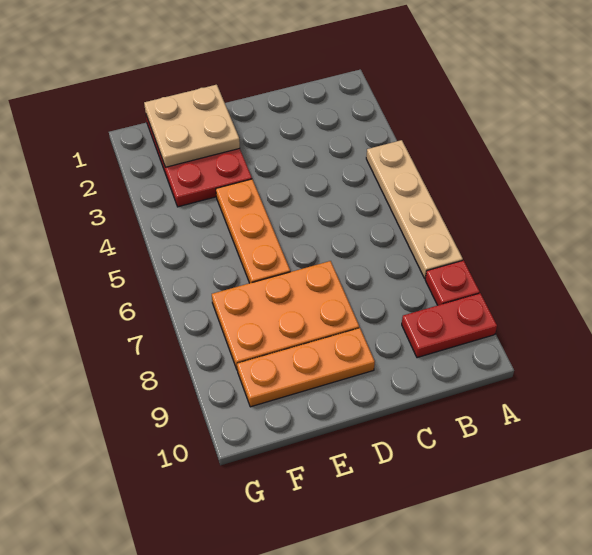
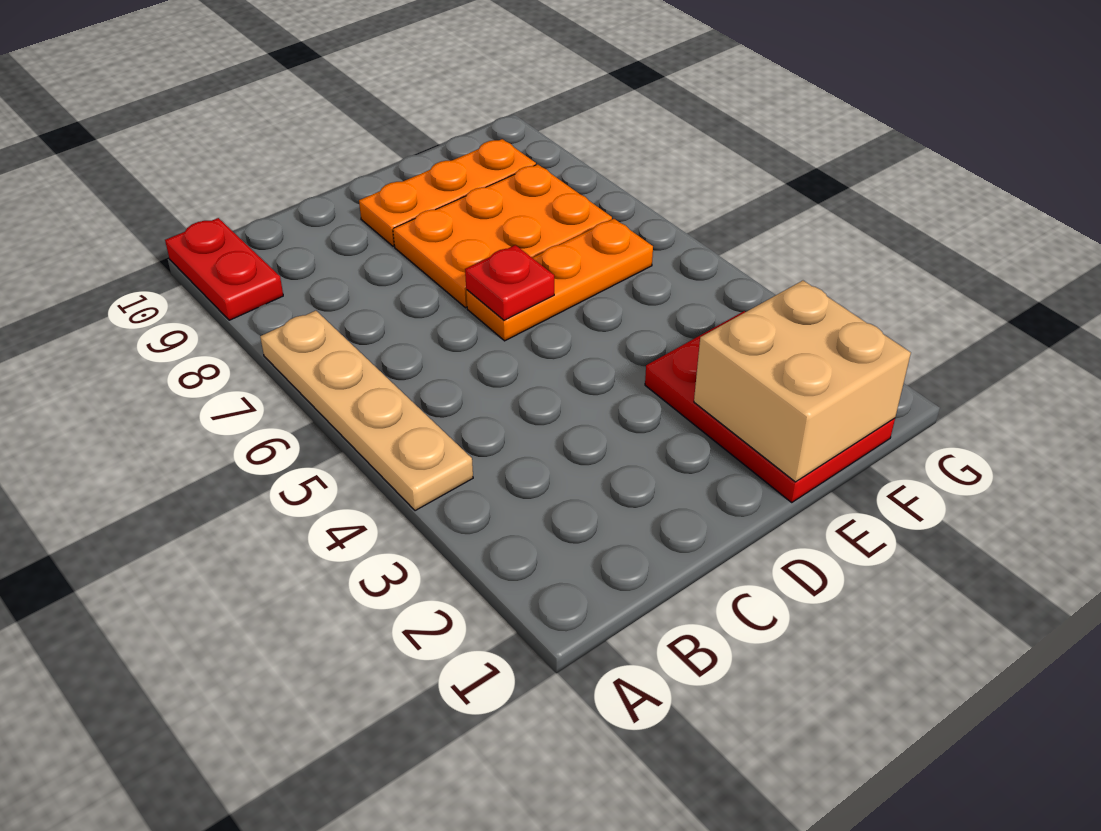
red 1x1 plate [425,260,480,305] -> red 1x1 plate moved to [465,245,554,320]
red 1x2 plate [402,293,497,358] -> red 1x2 plate turned to [165,218,283,320]
tan 2x2 plate [144,85,240,167] -> tan 2x2 brick [694,281,911,482]
orange 1x3 plate [216,179,290,283] -> orange 1x3 plate turned to [466,219,653,341]

